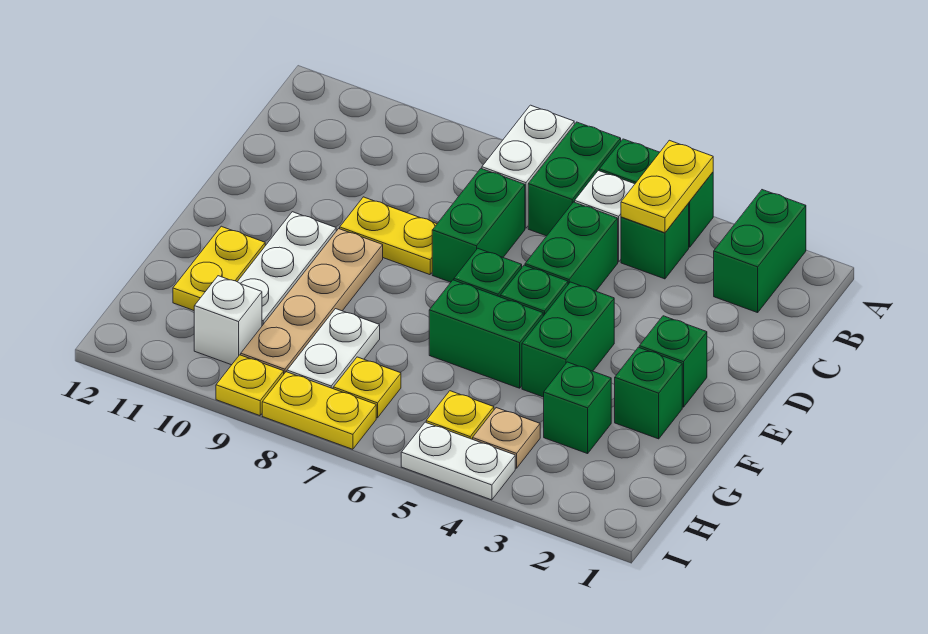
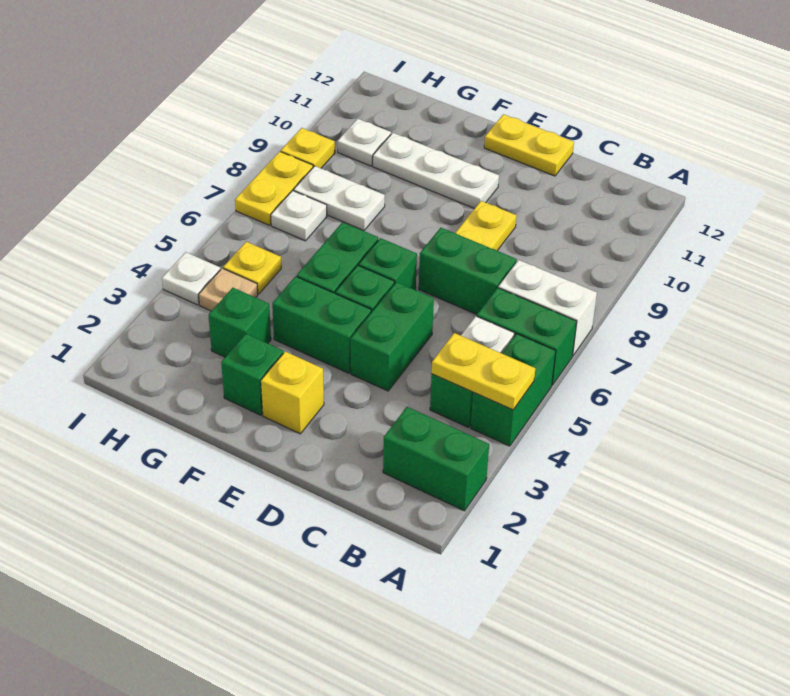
green 1x2 brick [525,202,618,291] -> green 1x2 brick turned to [351,282,434,391]
green 1x1 brick [639,316,707,407] -> yellow 1x1 brick [261,352,324,434]
tan 1x4 plate [241,229,383,373] -> none
yellow 1x2 plate [173,226,265,310] -> yellow 1x2 plate moved to [484,114,574,176]
yellow 1x1 plate [333,357,401,418] -> white 1x1 plate [271,191,327,241]
white 1x1 brick [194,276,262,365] -> white 1x1 plate [338,119,391,166]
white 1x2 plate [401,422,515,500] -> white 1x1 plate [162,252,220,305]

